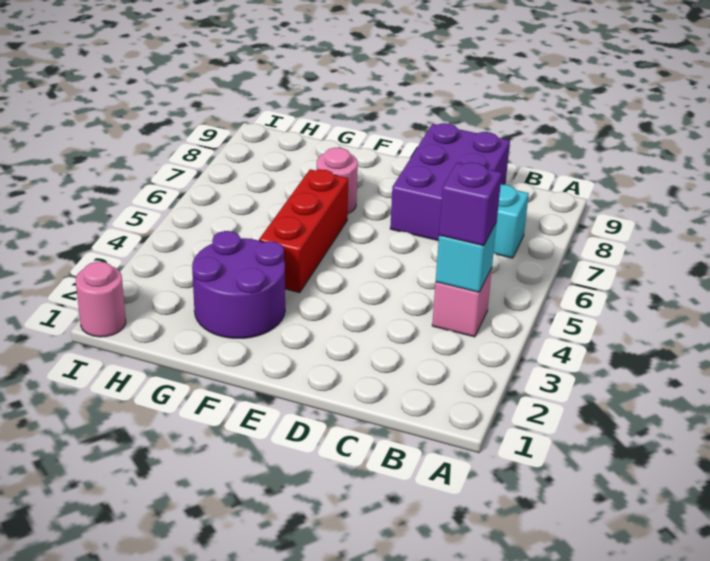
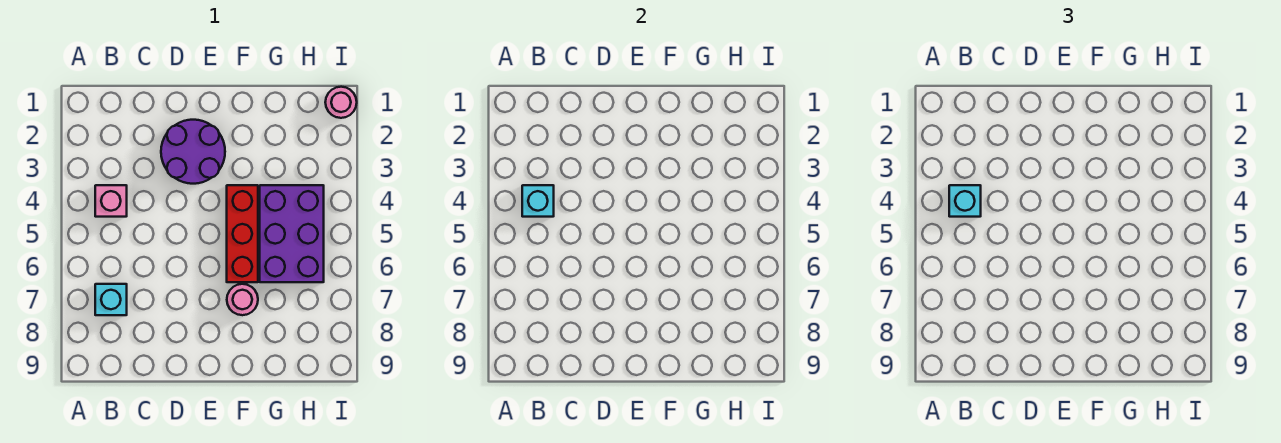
purple 1x1 brick [439,163,502,246] -> cyan 1x1 brick [949,185,981,217]
purple 2x3 brick [390,123,510,241] -> purple 2x3 brick moved to [260,185,324,282]
purple 2x2 round brick [192,231,285,338] -> purple 2x2 round brick moved to [161,120,225,184]

